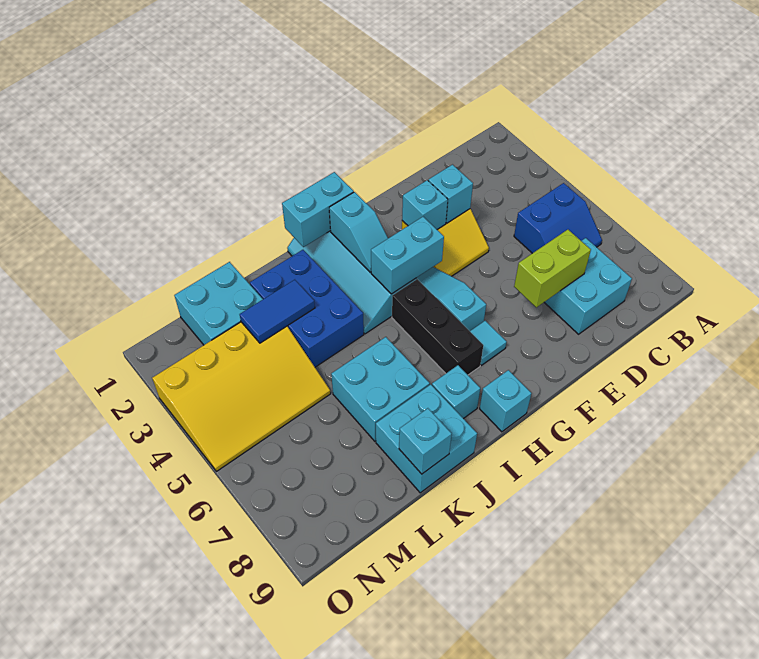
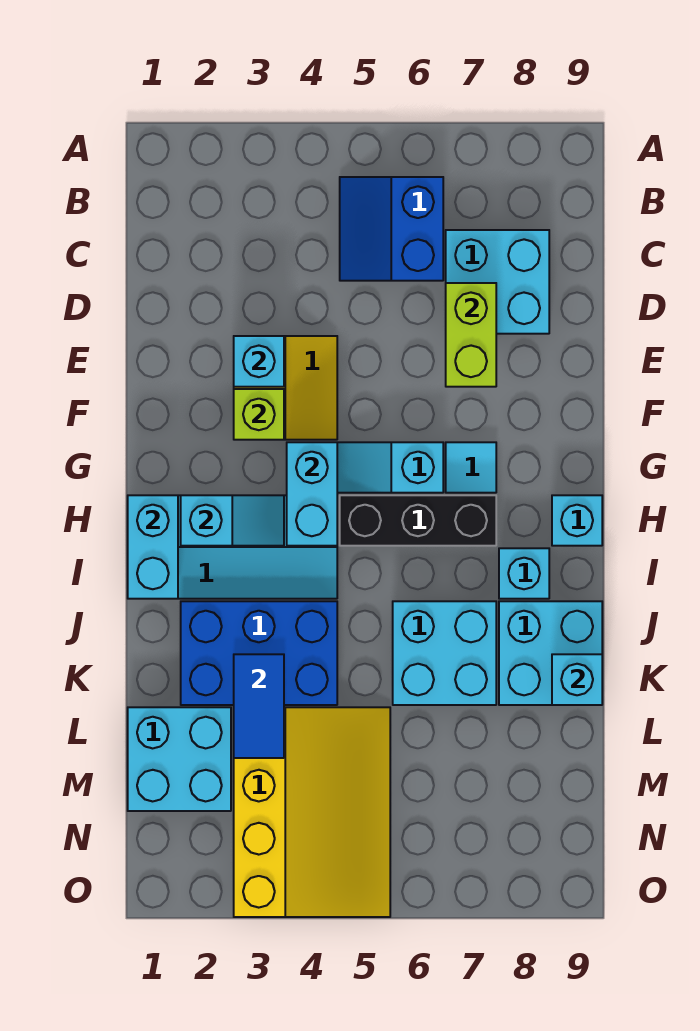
blue 2x2 slope [514,183,602,253] -> blue 2x2 slope turned to [340,177,443,281]
cyan 1x1 brick [402,180,448,229] -> lime 1x1 brick [234,389,284,440]

